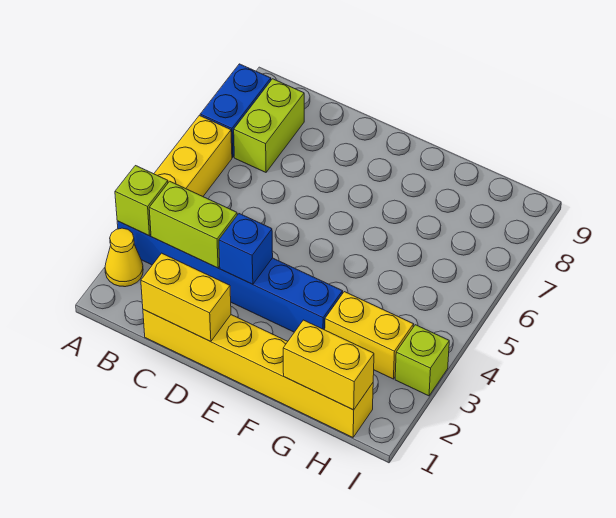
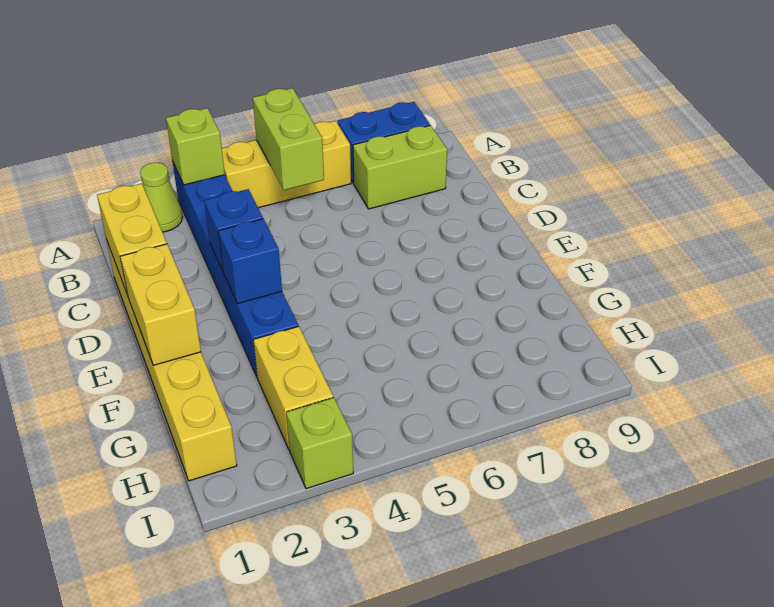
yellow 1x1 cone [105,228,143,287] -> lime 1x1 cone [140,162,183,232]
lime 1x2 brick [149,181,237,268] -> lime 1x2 brick moved to [253,88,324,190]
none -> blue 1x1 brick [218,219,282,304]
yellow 1x2 brick [283,320,374,410] -> yellow 1x2 brick moved to [120,244,201,365]

